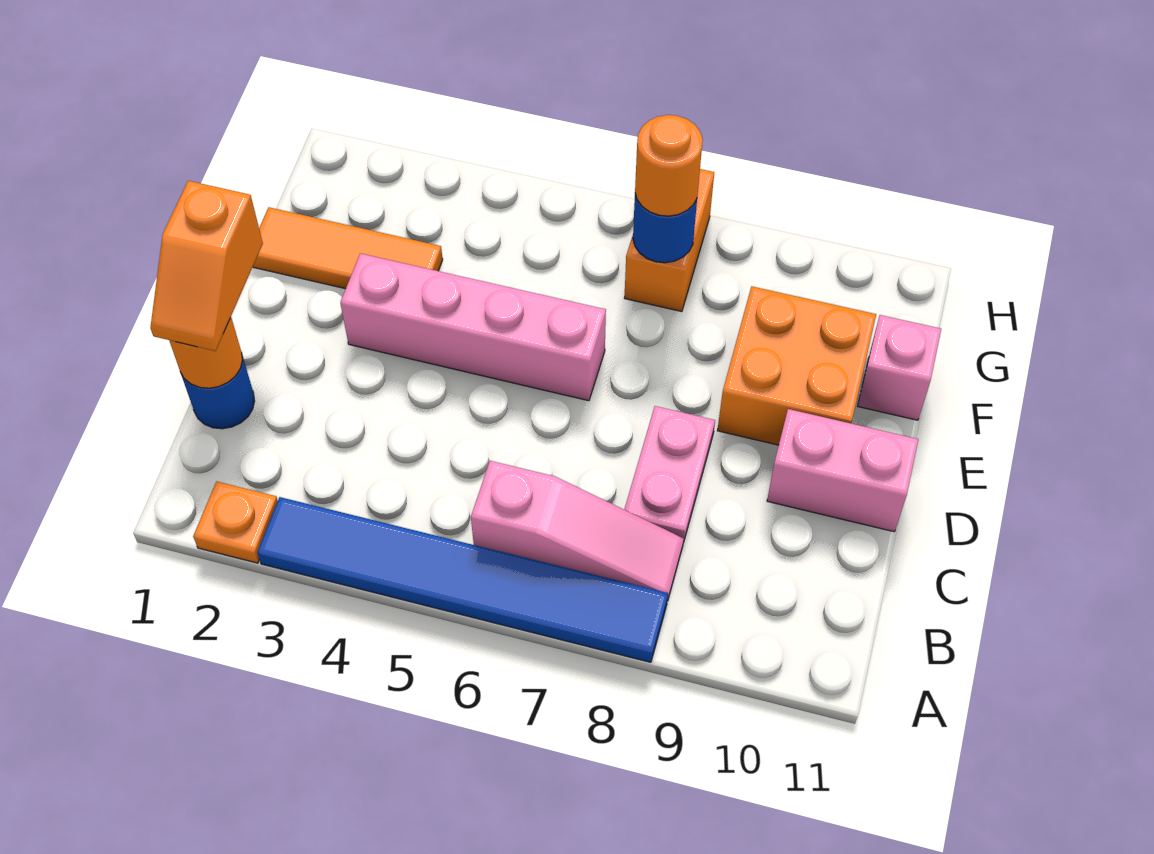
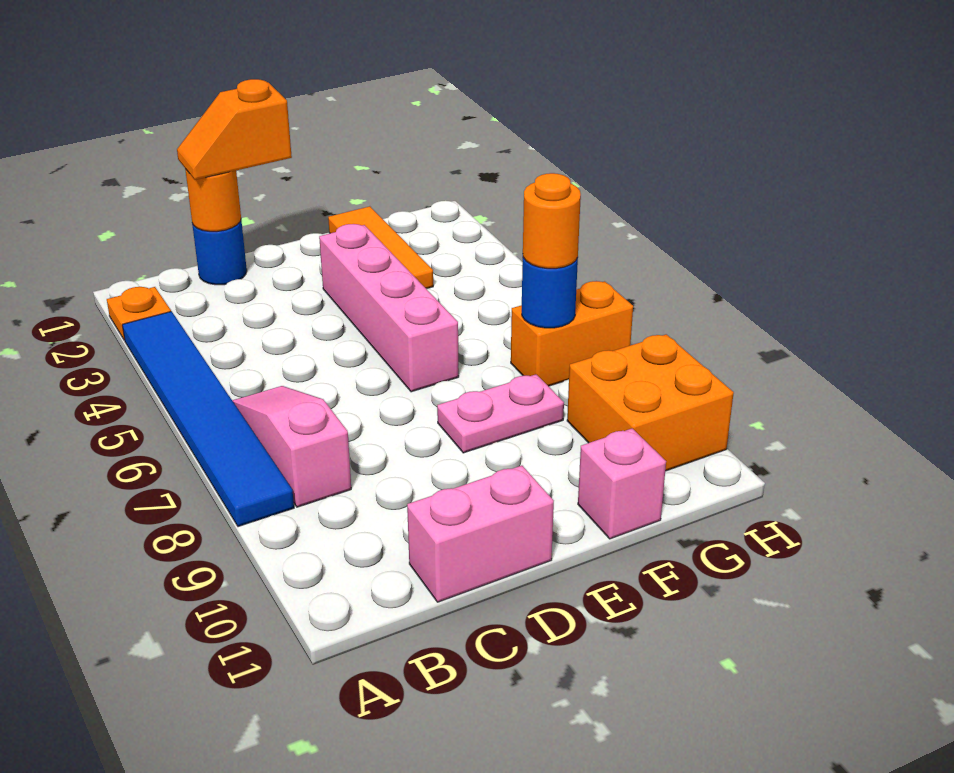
pink 1x3 slope [471,461,684,601] -> pink 1x3 slope turned to [232,386,351,507]
pink 1x2 plate [624,406,715,542] -> pink 1x2 plate moved to [437,374,564,453]
pink 1x2 brick [767,409,918,532] -> pink 1x2 brick turned to [407,466,554,602]
orange 2x2 brick [717,286,876,445] -> orange 2x2 brick moved to [567,334,734,471]

